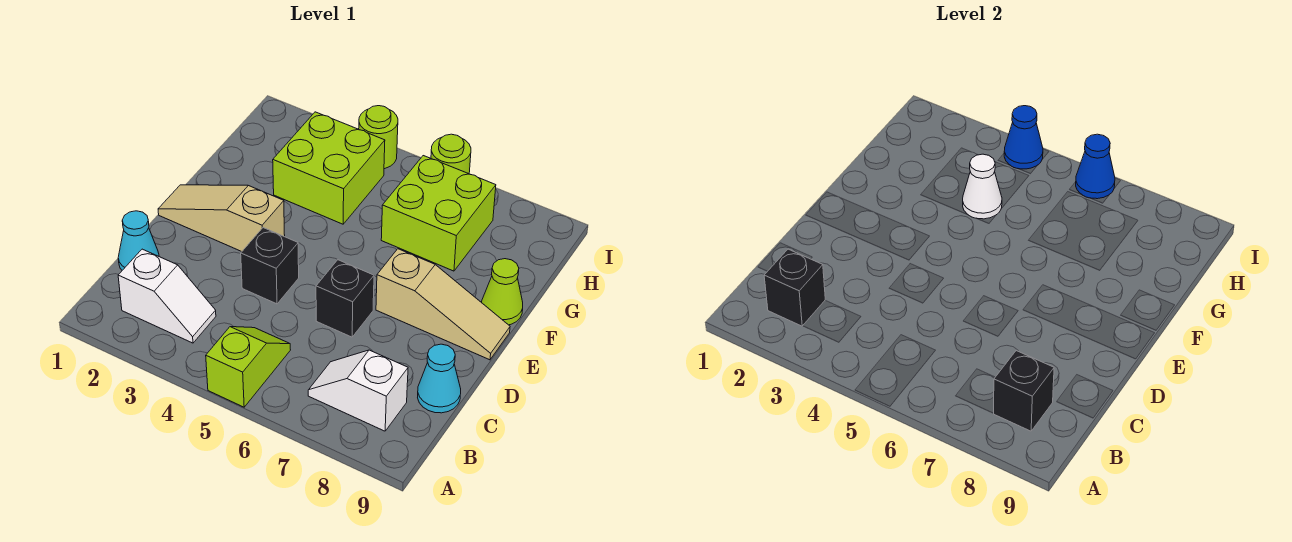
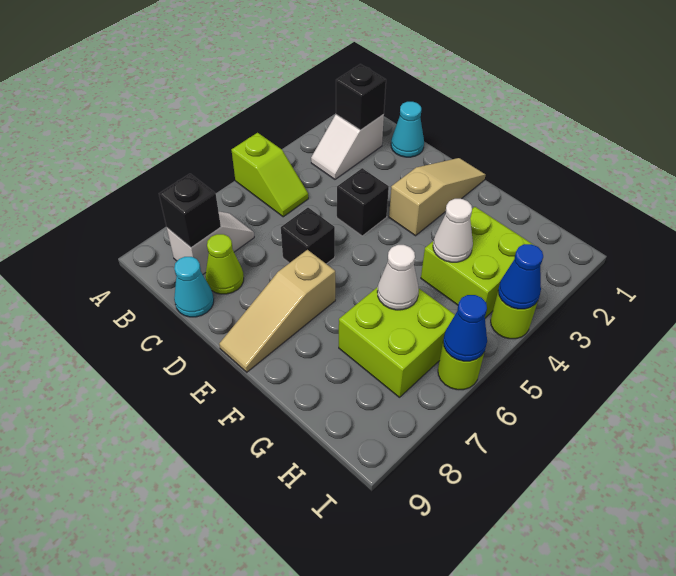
lime 1x1 cone [482,259,523,325] -> lime 1x1 cone moved to [205,234,244,294]
none -> white 1x1 cone [377,245,419,310]

